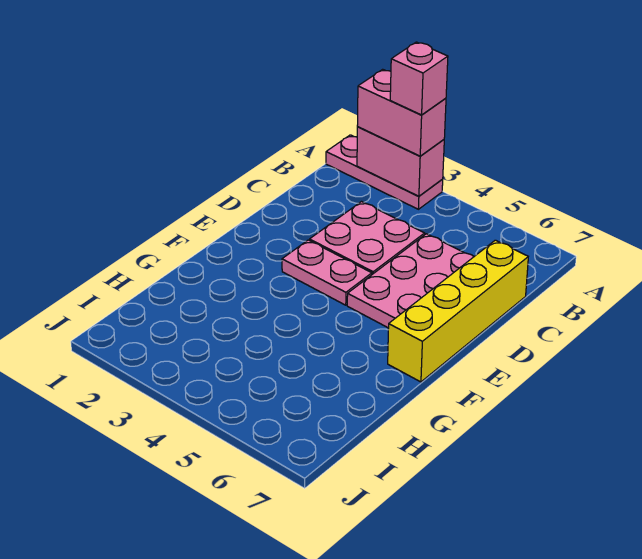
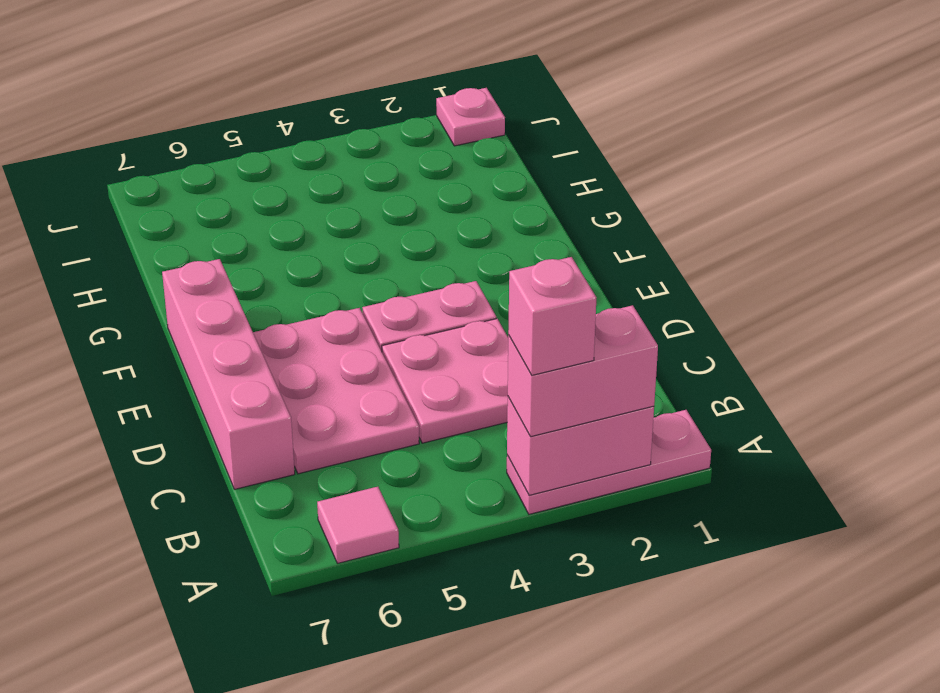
none -> pink 1x1 tile [317,487,399,563]
yellow 1x4 brick [388,240,528,382] -> pink 1x4 brick [162,259,295,489]
none -> pink 1x1 plate [436,88,505,146]

